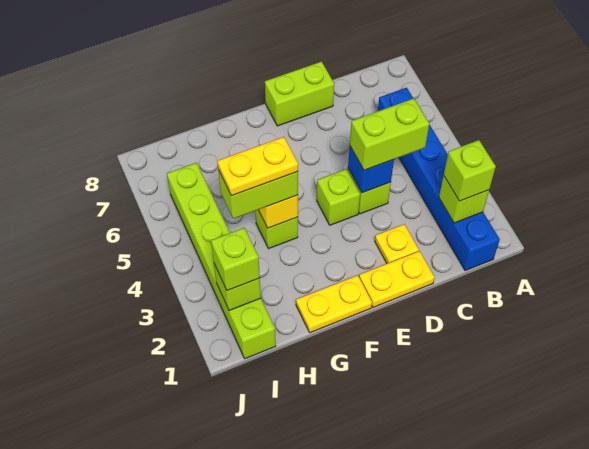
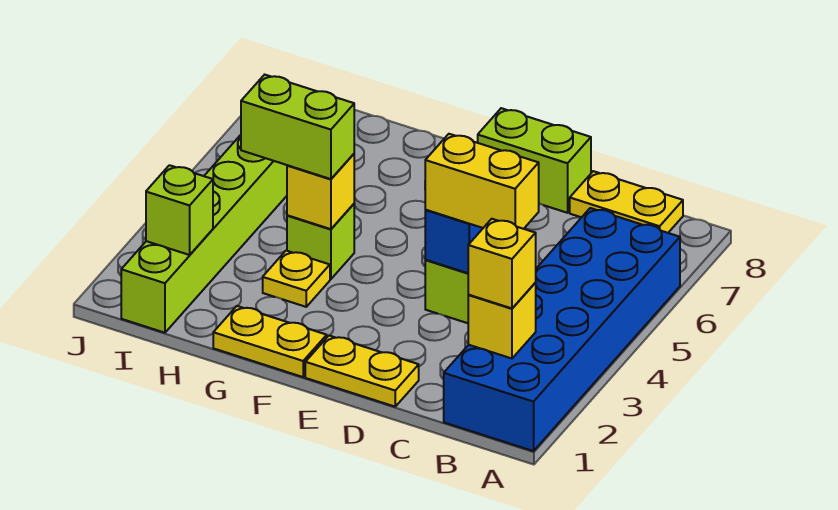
blue 1x6 brick [378,88,500,271] -> blue 2x6 brick [444,208,680,451]
lime 1x1 brick [439,176,489,223] -> yellow 1x1 brick [468,283,536,358]
lime 1x1 brick [444,140,496,201] -> yellow 1x1 brick [468,219,536,308]
lime 1x2 brick [350,98,429,170] -> yellow 1x2 brick [425,134,539,229]
yellow 1x1 plate [375,224,419,264] -> yellow 1x1 plate moved to [263,250,330,307]
lime 1x1 brick [317,169,360,225] -> none
yellow 1x2 plate [217,137,298,196] -> yellow 1x2 plate moved to [570,171,683,233]
lime 1x1 brick [211,228,260,291] -> none

